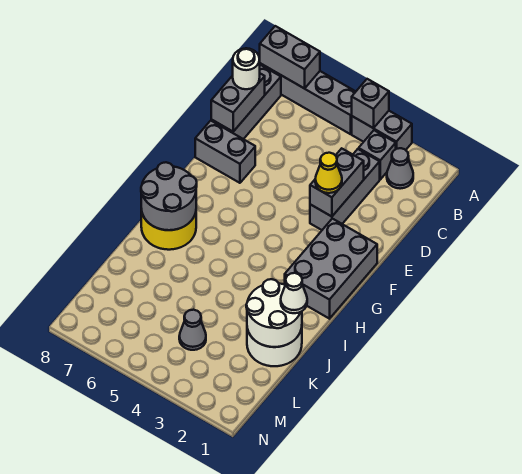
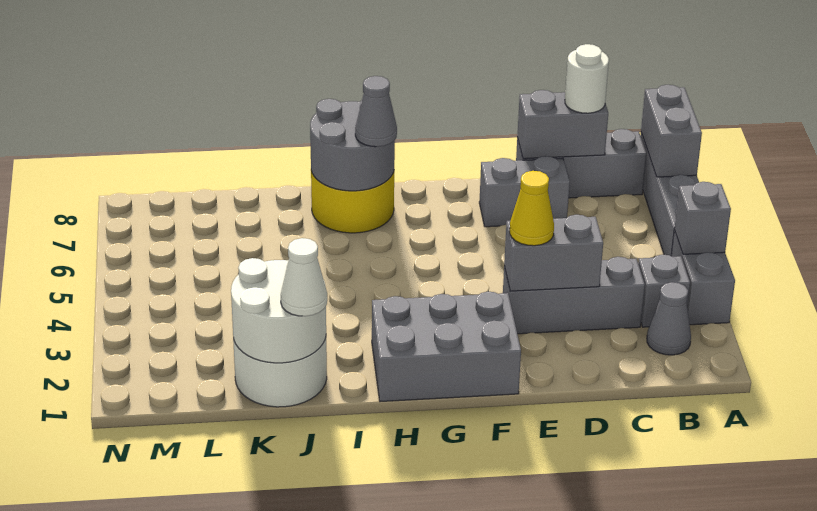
grey 1x2 brick [195,121,255,183] -> grey 1x2 brick turned to [479,156,570,227]
grey 1x1 cone [179,310,206,350] -> grey 1x1 cone moved to [355,76,397,147]

